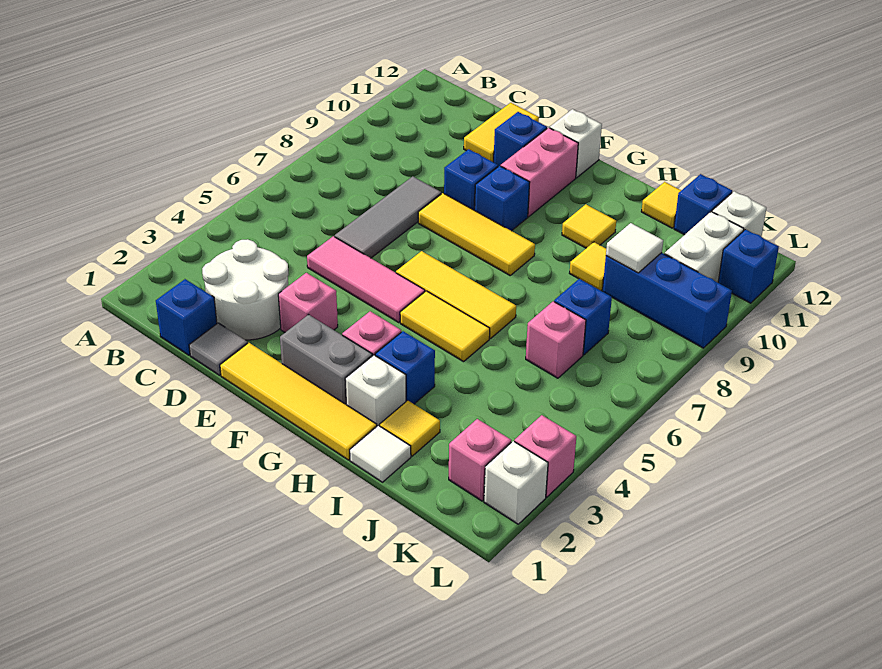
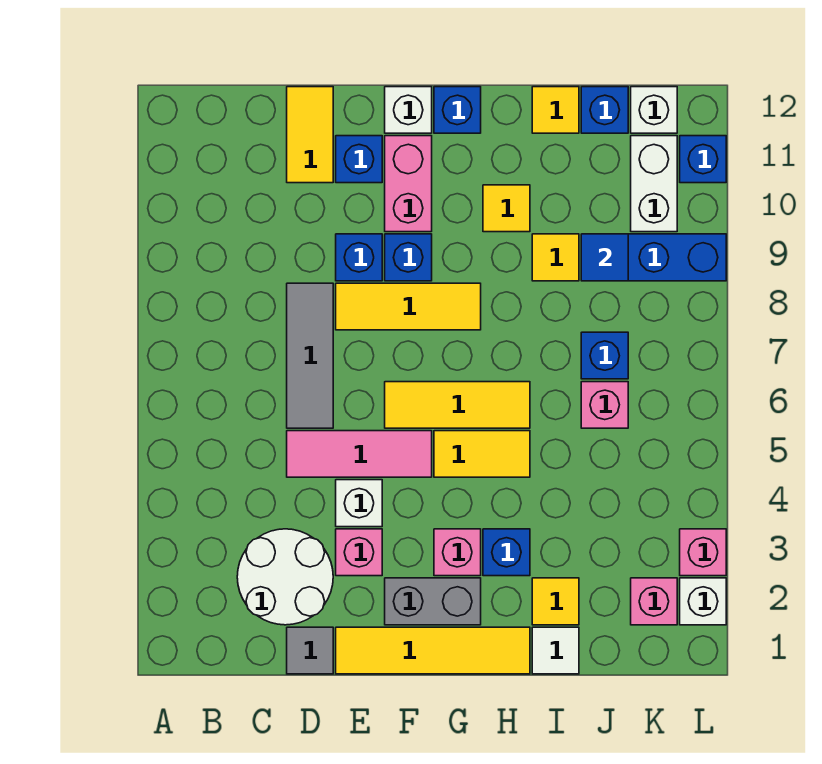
blue 1x1 brick [156,279,217,355] -> blue 1x1 brick moved to [434,87,481,133]
white 1x1 brick [345,355,406,426] -> white 1x1 brick moved to [336,480,382,527]
white 1x1 tile [606,223,663,273] -> blue 1x1 tile [581,234,628,281]

